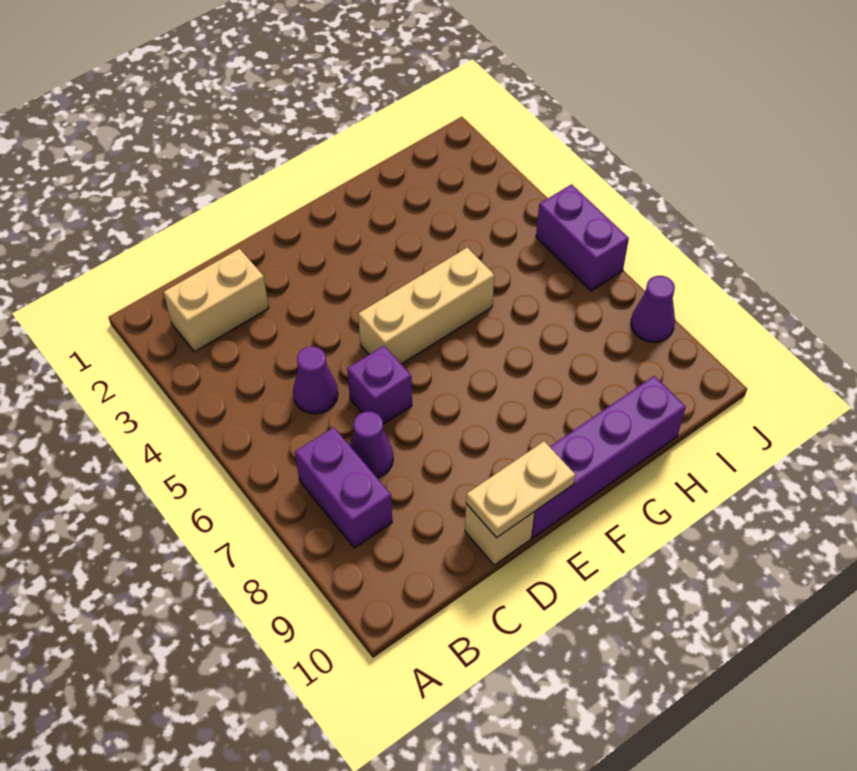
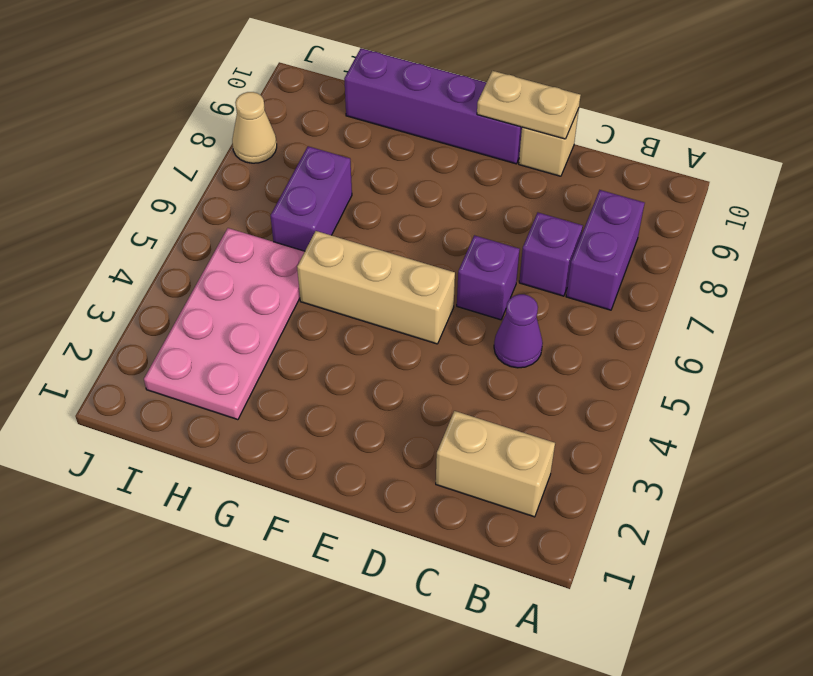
purple 1x1 cone [350,412,393,478] -> purple 1x1 brick [519,213,583,296]
none -> pink 2x4 plate [144,228,305,420]
purple 1x2 brick [536,184,629,291] -> purple 1x2 brick moved to [271,146,352,251]
purple 1x1 cone [631,276,675,342] -> tan 1x1 cone [232,92,277,163]

